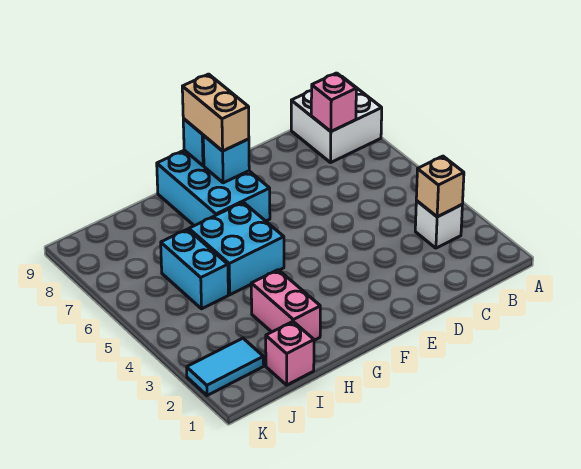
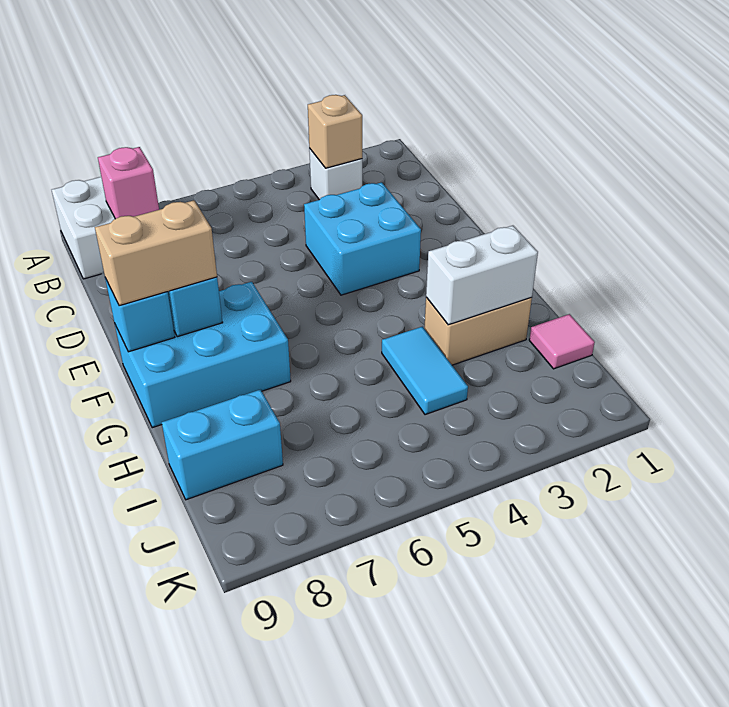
cyan 2x2 brick [189,202,284,295] -> cyan 2x2 brick moved to [304,182,421,295]
pink 1x2 brick [251,270,320,340] -> tan 1x2 brick [424,297,532,365]
none -> white 1x2 brick [426,226,538,325]
pink 1x1 brick [266,322,314,385] -> pink 1x1 tile [529,314,595,369]
cyan 1x2 brick [161,229,228,309] -> cyan 1x2 brick moved to [162,390,283,500]
cyan 1x2 tile [187,338,264,396] -> cyan 1x2 tile moved to [382,327,468,415]

